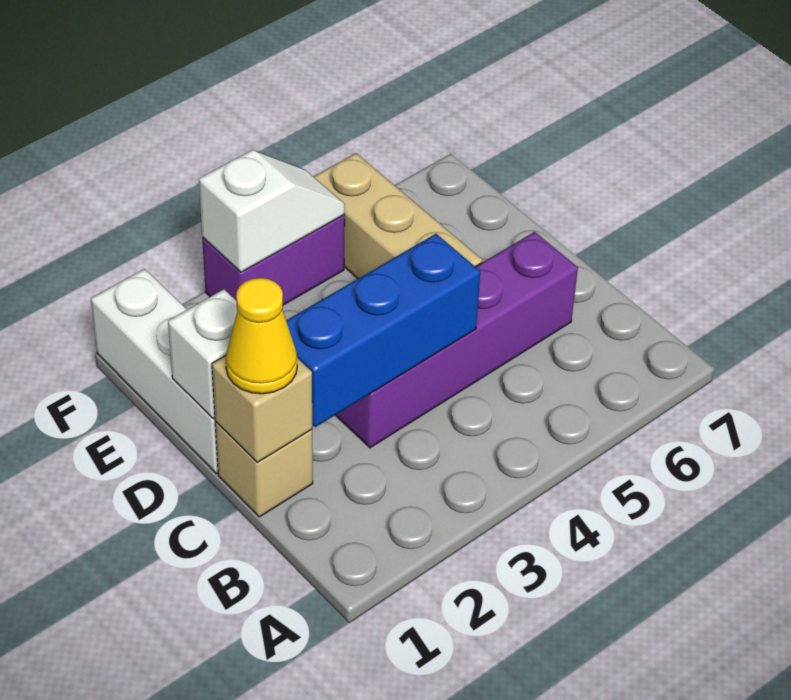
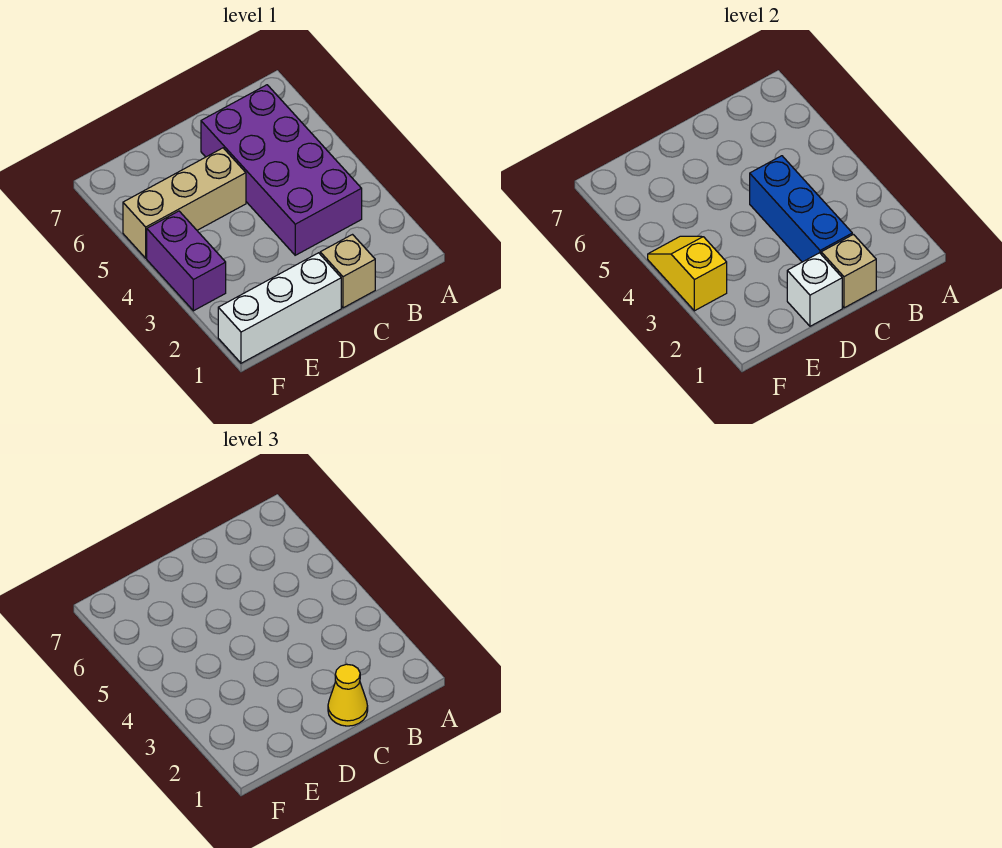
purple 1x4 brick [336,232,578,448] -> purple 2x4 brick [201,85,362,255]
white 1x2 slope [199,150,345,272] -> yellow 1x2 slope [648,236,727,311]

